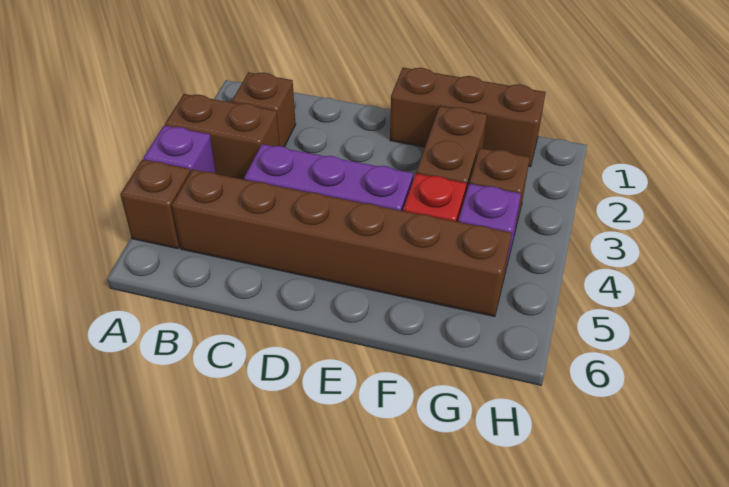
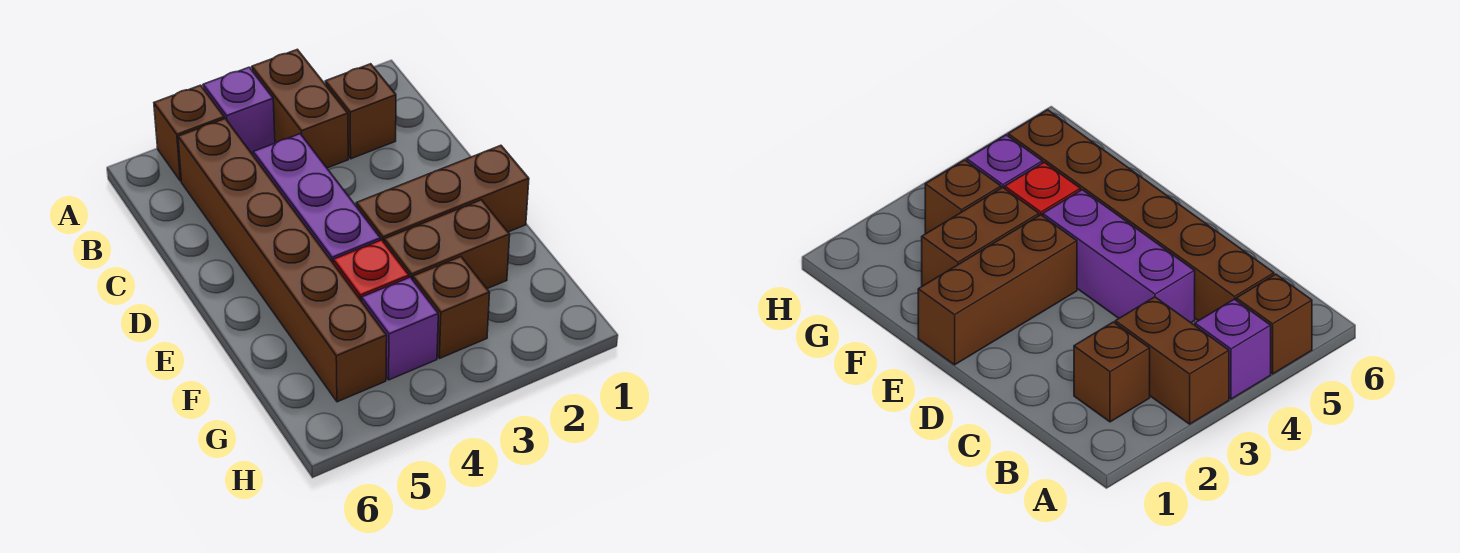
brown 1x3 brick [390,68,546,167] -> brown 1x3 brick turned to [356,145,529,242]

